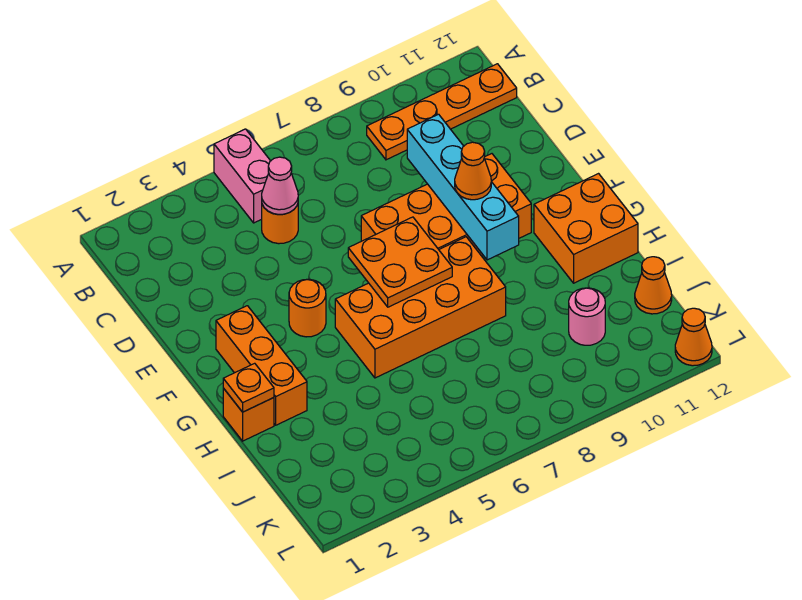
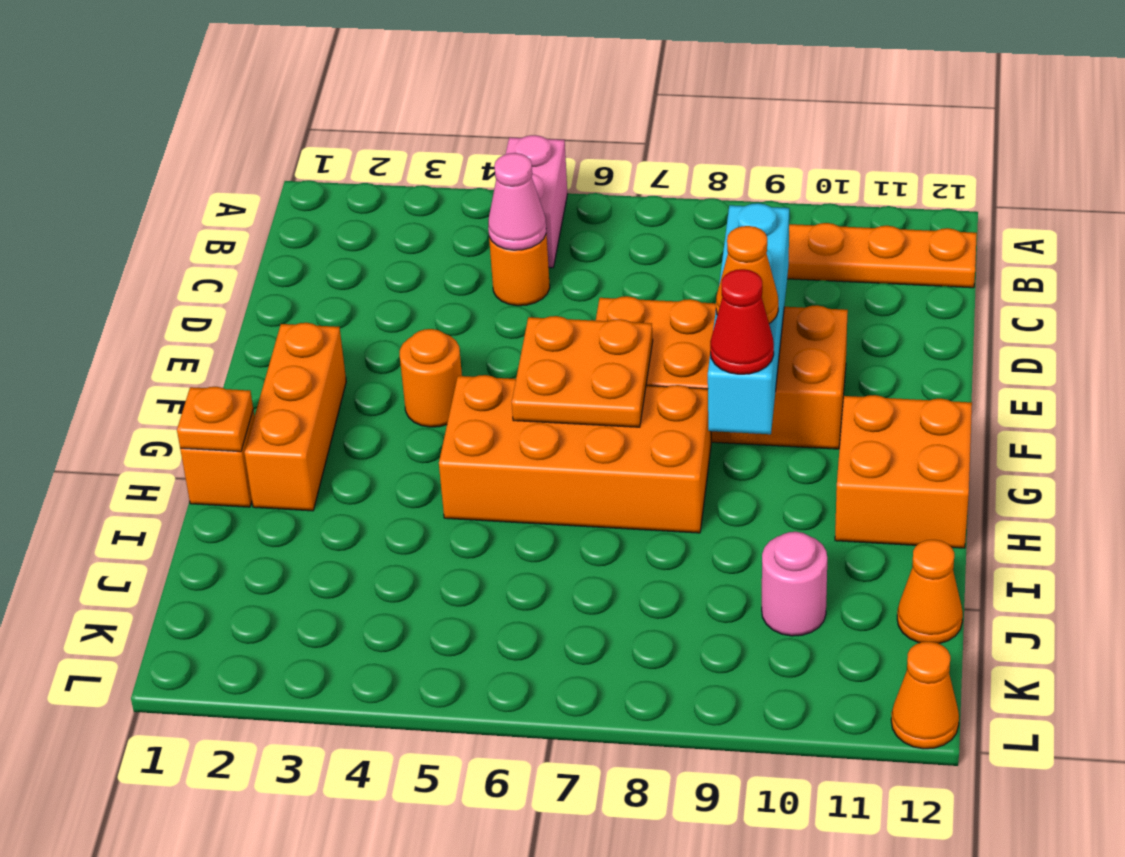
none -> red 1x1 cone [710,269,774,374]

